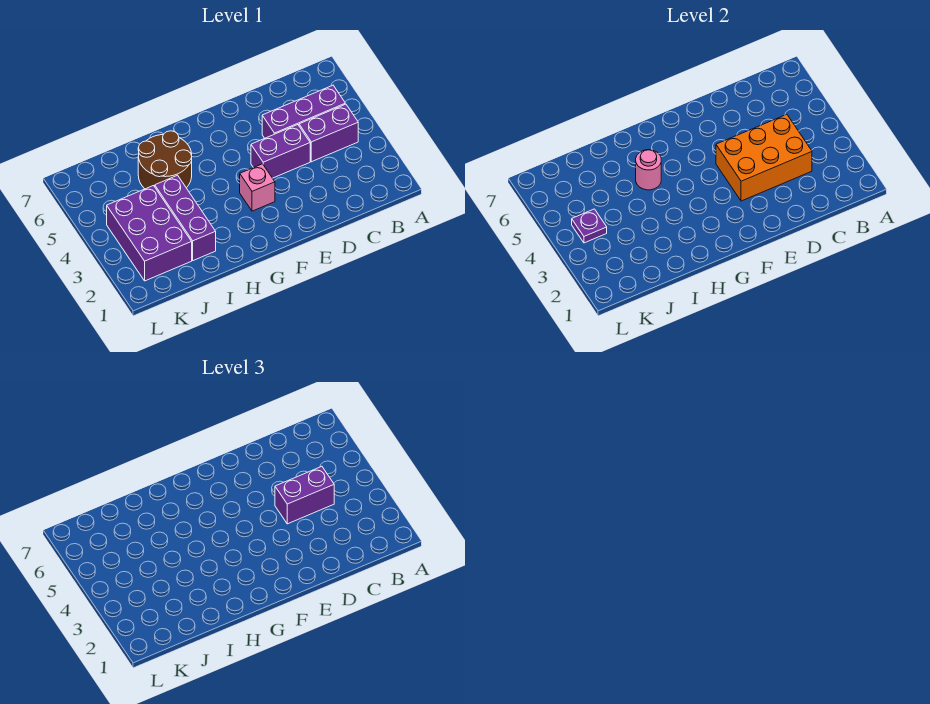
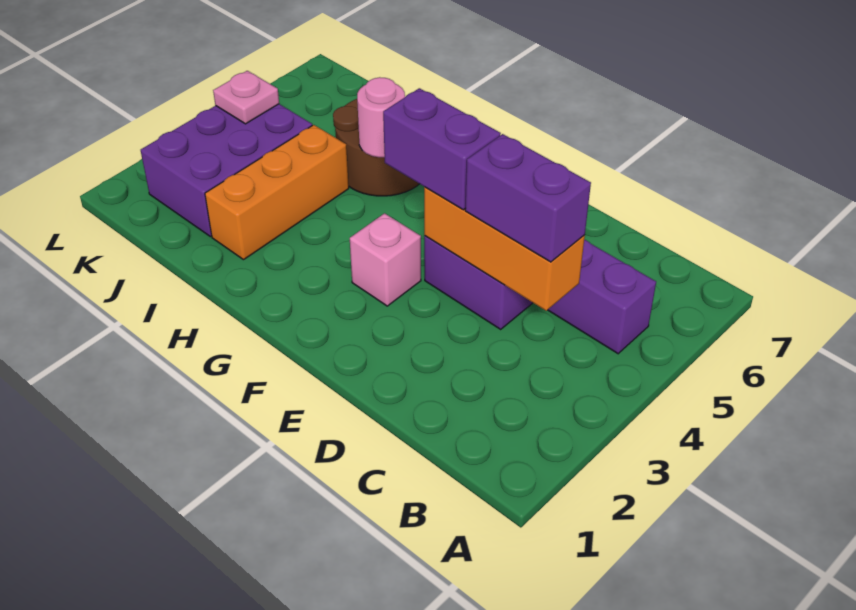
purple 1x2 brick [299,104,358,162] -> purple 1x2 brick moved to [383,88,501,210]
orange 2x3 brick [716,114,812,201] -> orange 1x3 brick [424,187,585,311]
purple 1x3 brick [155,175,216,261] -> orange 1x3 brick [205,125,349,260]
purple 1x1 plate [572,209,607,243] -> pink 1x1 plate [213,71,279,124]

